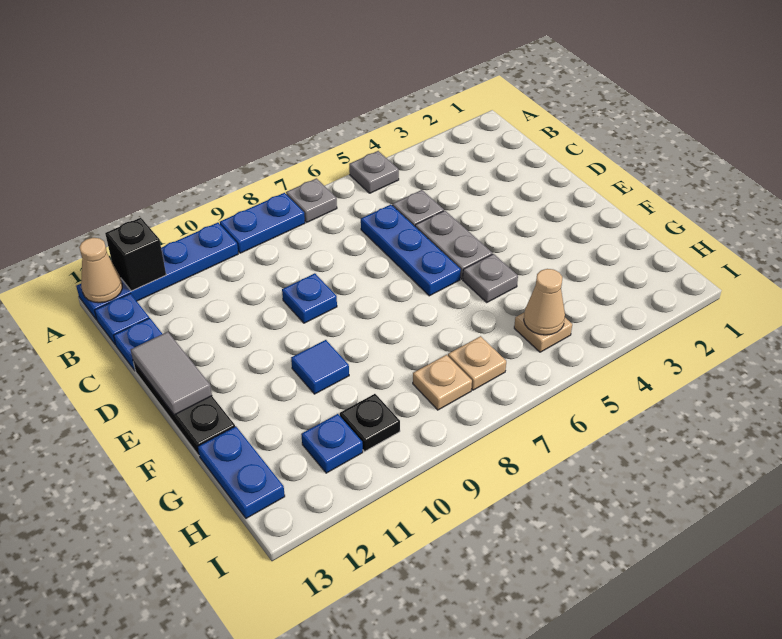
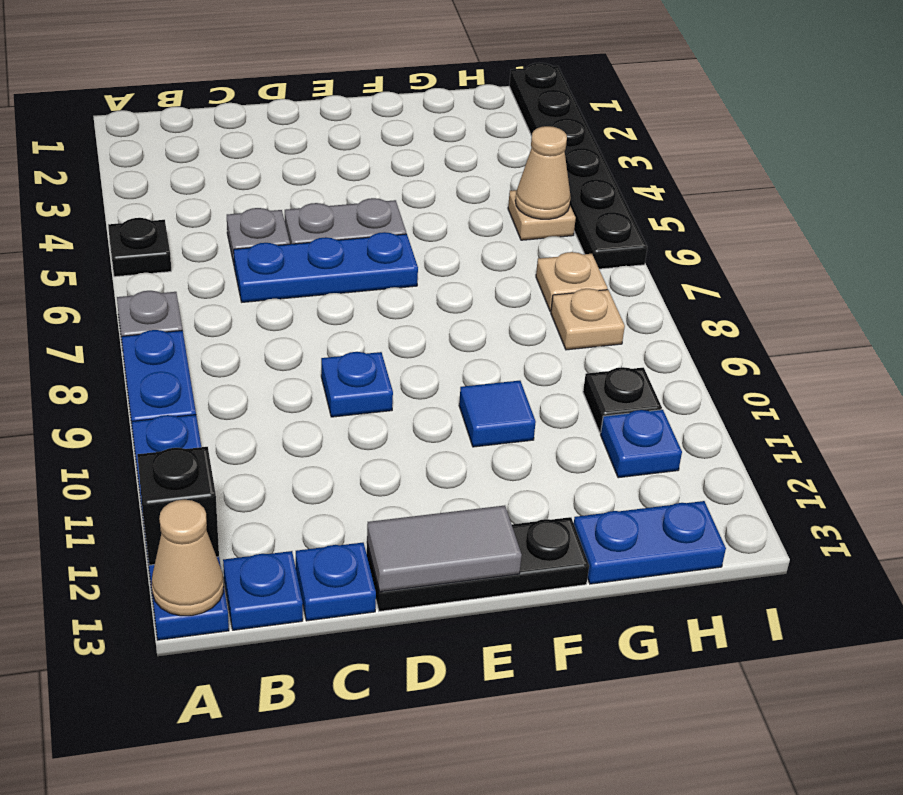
grey 1x1 plate [349,151,399,193] -> black 1x1 plate [108,218,171,277]
grey 1x1 plate [463,254,518,302] -> none
none -> black 1x6 plate [509,63,647,269]

